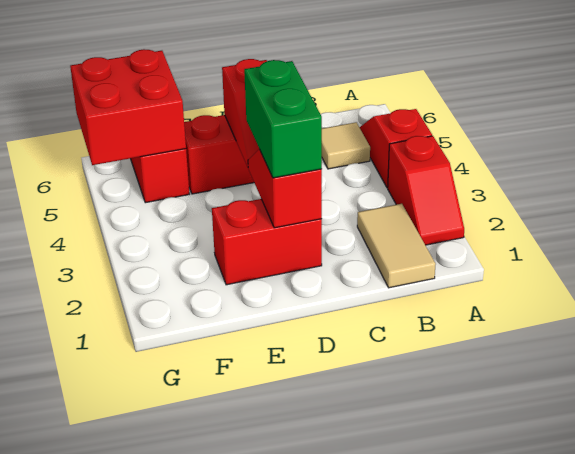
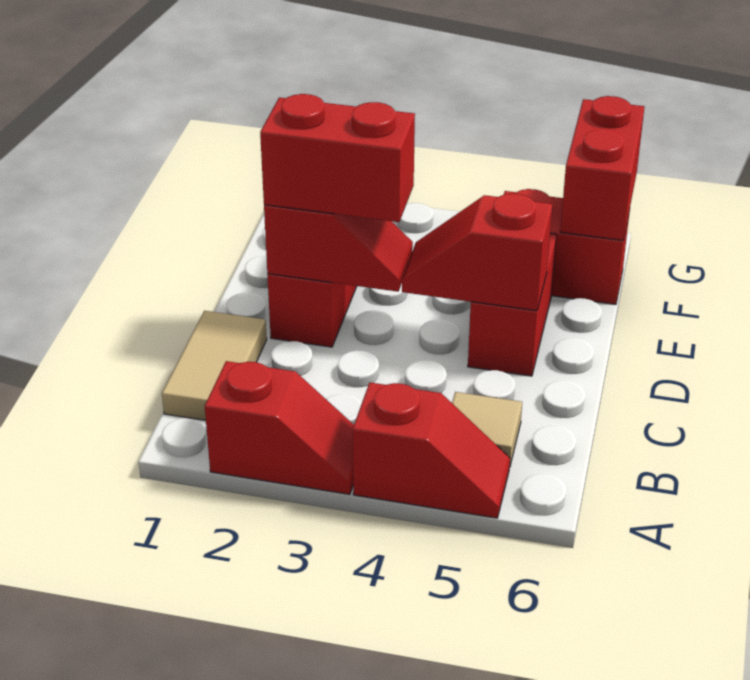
red 1x2 slope [388,136,464,245] -> red 1x2 slope turned to [205,361,354,494]
tan 1x2 tile [357,204,436,288] -> tan 1x2 tile turned to [162,311,267,420]
green 1x2 brick [244,60,322,178] -> red 1x2 brick [260,94,415,222]
red 2x2 brick [70,49,186,165] -> red 1x2 brick [560,96,644,241]

